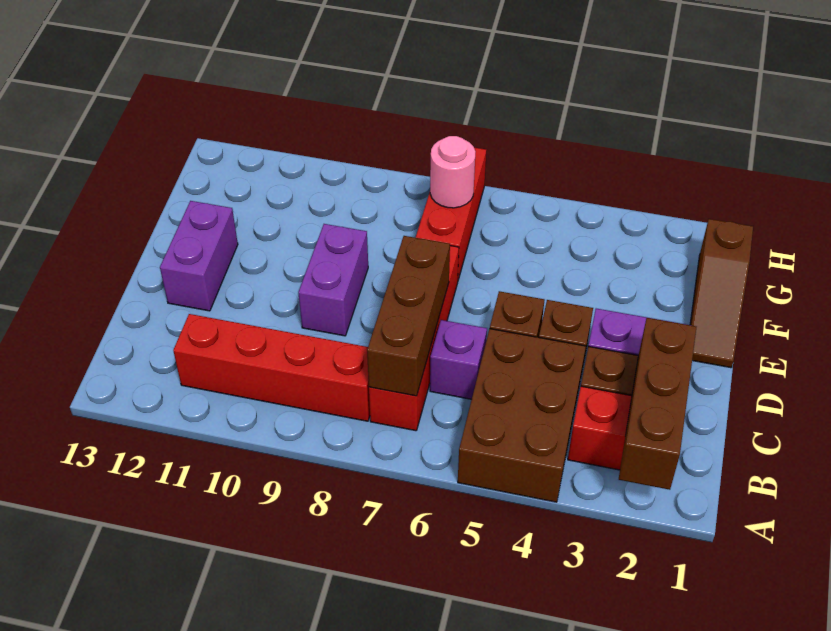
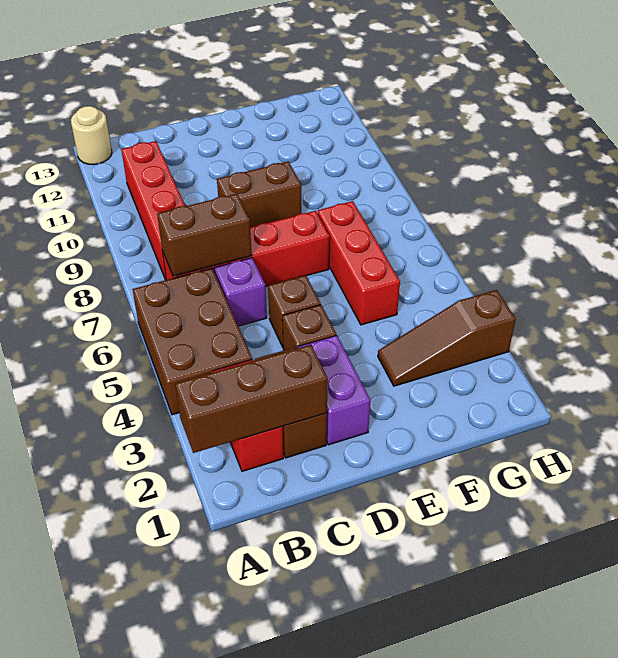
brown 2x3 brick [458,329,586,502] -> brown 2x3 brick turned to [132,268,252,415]
none -> tan 1x1 round brick [71,106,112,165]
brown 1x3 brick [367,236,450,396] -> brown 1x2 brick [157,194,252,276]
purple 1x2 brick [298,224,368,336] -> brown 1x2 brick [217,162,301,227]
purple 1x2 brick [160,201,238,311] -> none
brown 1x3 slope [690,219,753,368] -> brown 1x3 slope moved to [378,290,516,386]
red 1x3 brick [416,148,486,280] -> red 1x3 brick turned to [318,201,400,325]
pink 1x1 round brick [430,136,476,208] -> none

